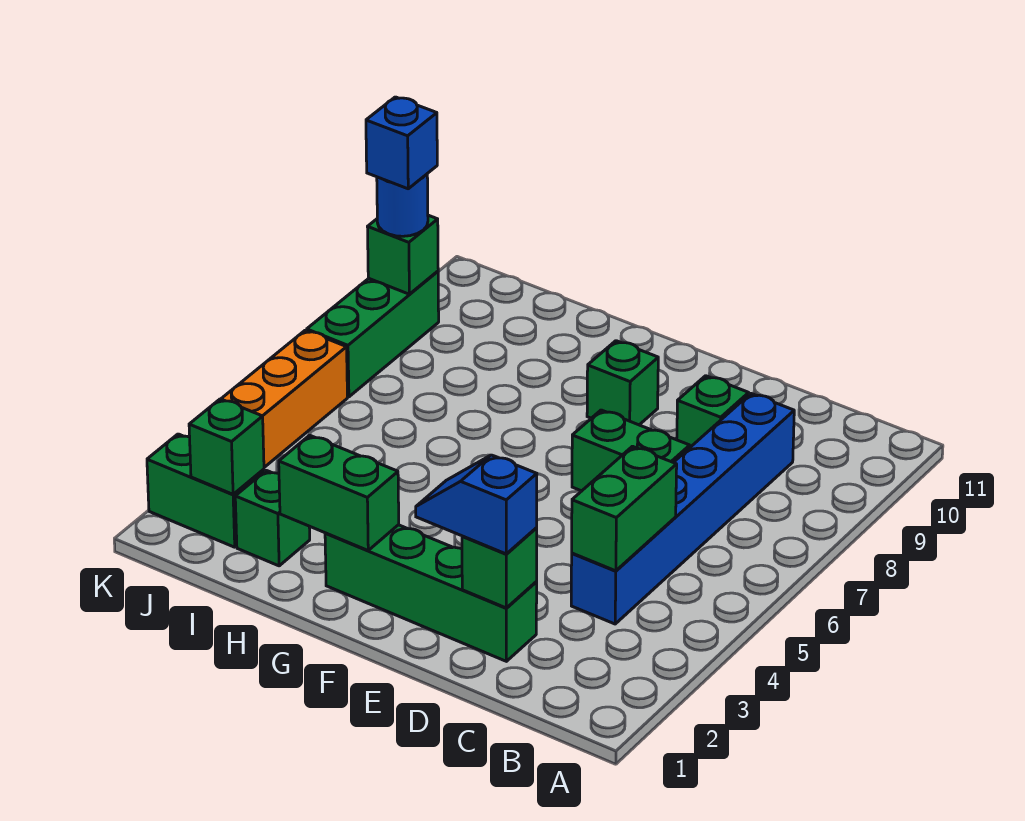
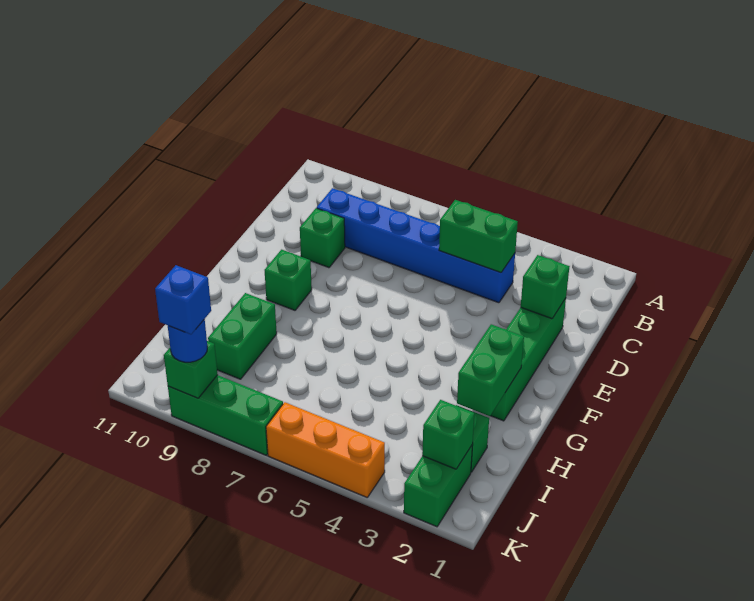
blue 1x2 slope [416,455,537,554] -> none
green 1x2 brick [572,410,690,491] -> green 1x2 brick moved to [208,293,277,379]

